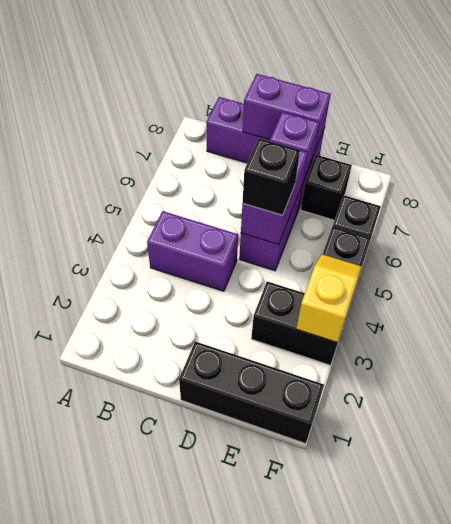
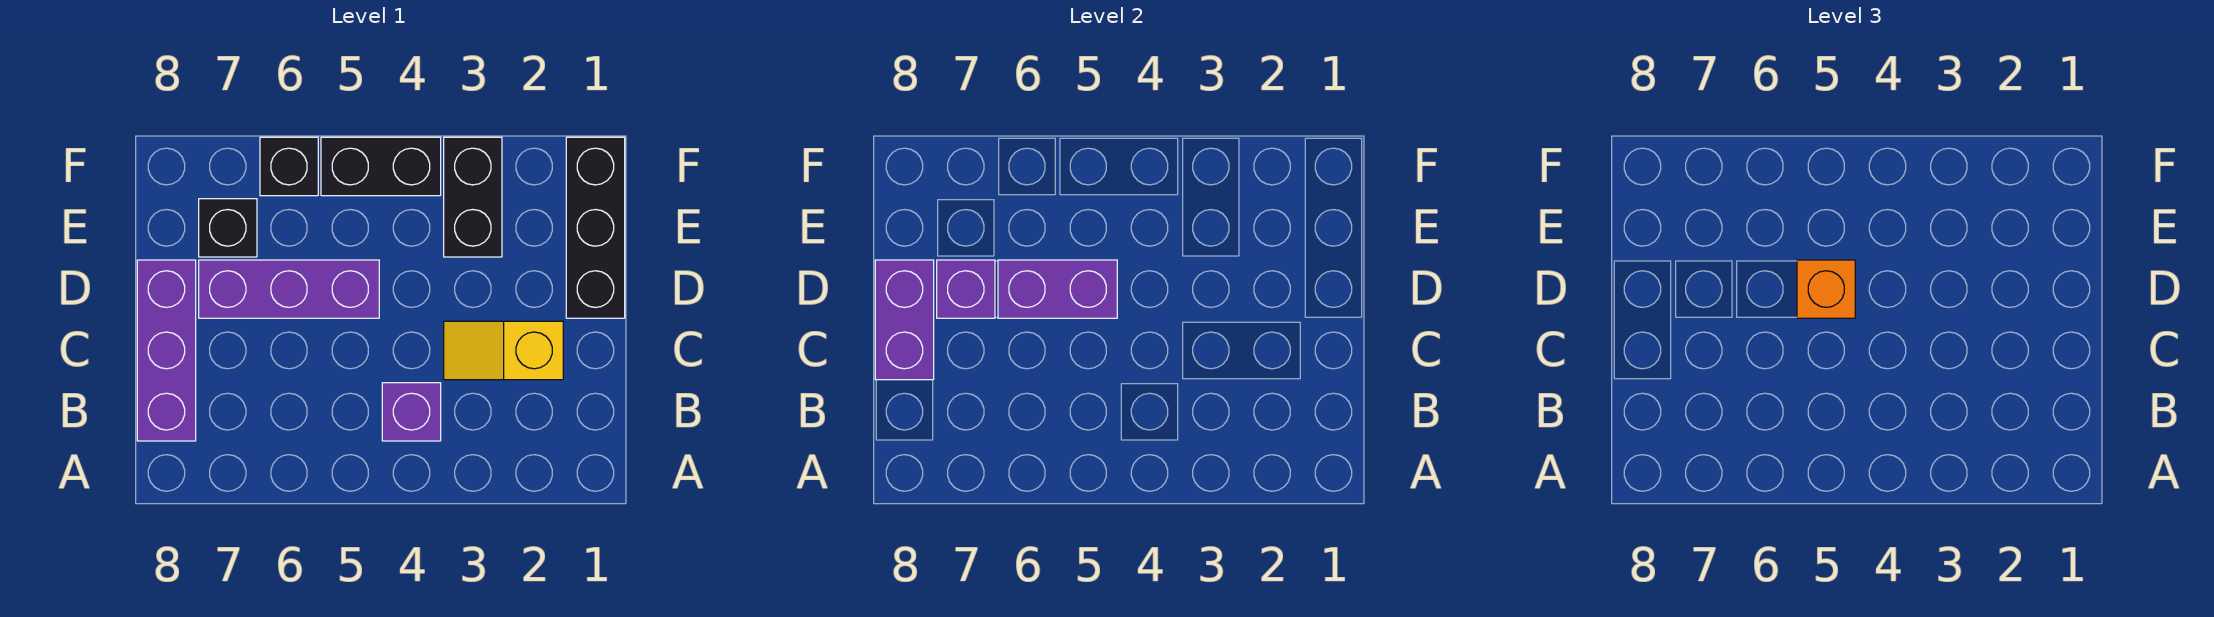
purple 1x2 brick [147,211,238,291] -> purple 1x1 brick [382,383,441,441]
black 1x1 brick [243,138,300,215] -> orange 1x1 brick [1797,260,1855,318]
yellow 1x2 slope [296,254,362,343] -> yellow 1x2 slope moved to [444,321,563,380]

